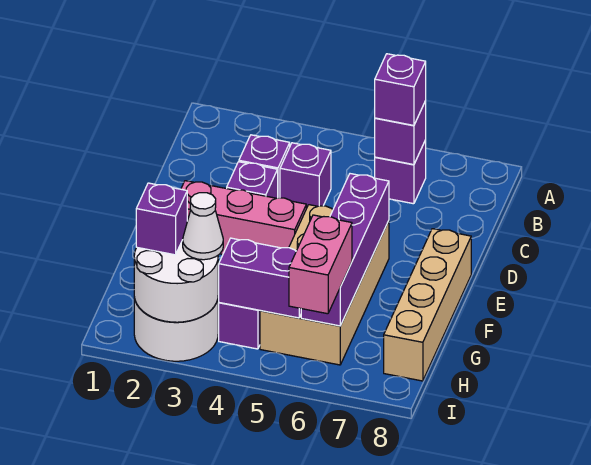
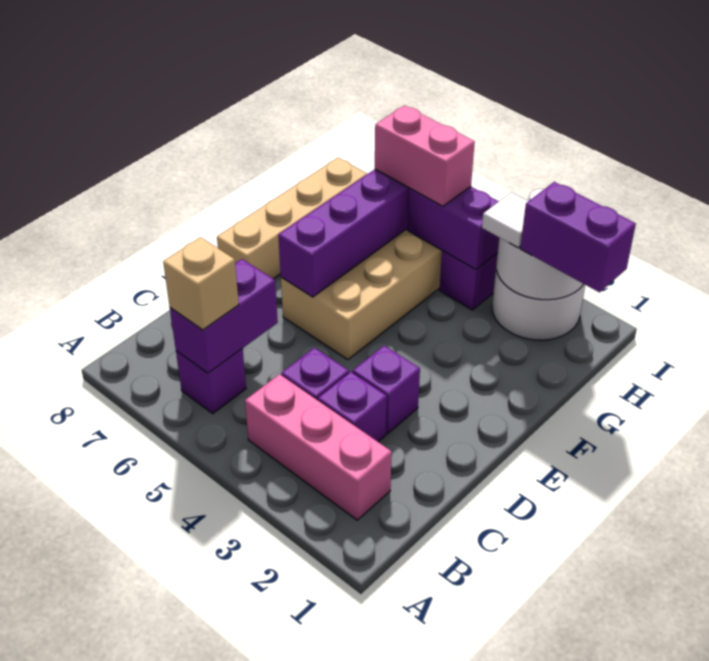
purple 1x1 brick [375,101,426,165] -> purple 1x2 brick [170,259,278,373]
purple 1x1 brick [375,54,426,125] -> tan 1x1 brick [163,237,239,330]
pink 1x3 brick [181,181,306,254] -> pink 1x3 brick moved to [245,374,392,520]
purple 1x1 brick [136,183,187,255] -> purple 1x2 brick [520,182,636,292]
white 1x1 cone [183,193,223,260] -> white 1x1 tile [482,192,528,248]
pink 1x2 brick [289,215,352,314] -> pink 1x2 brick turned to [375,105,475,206]

